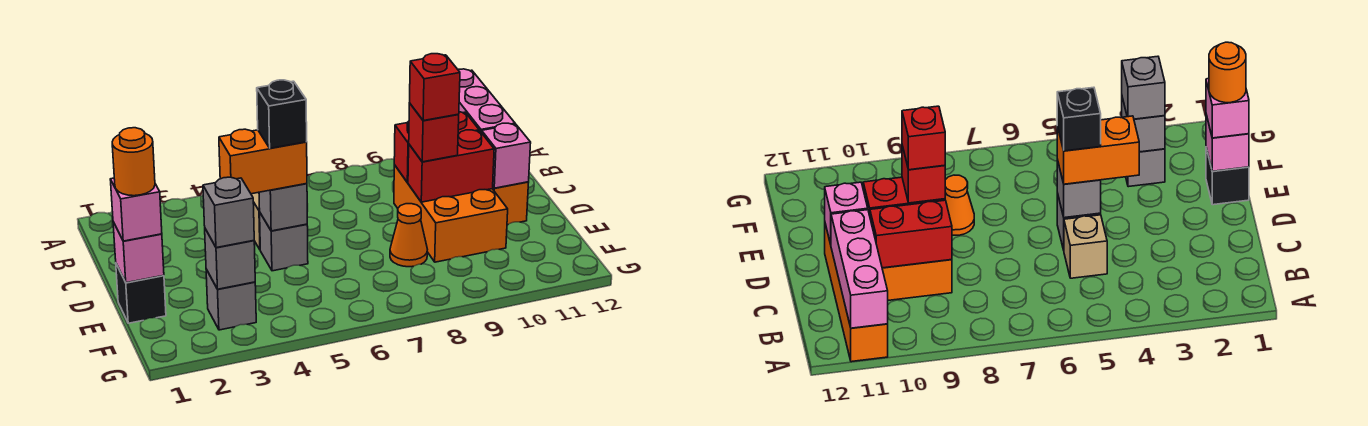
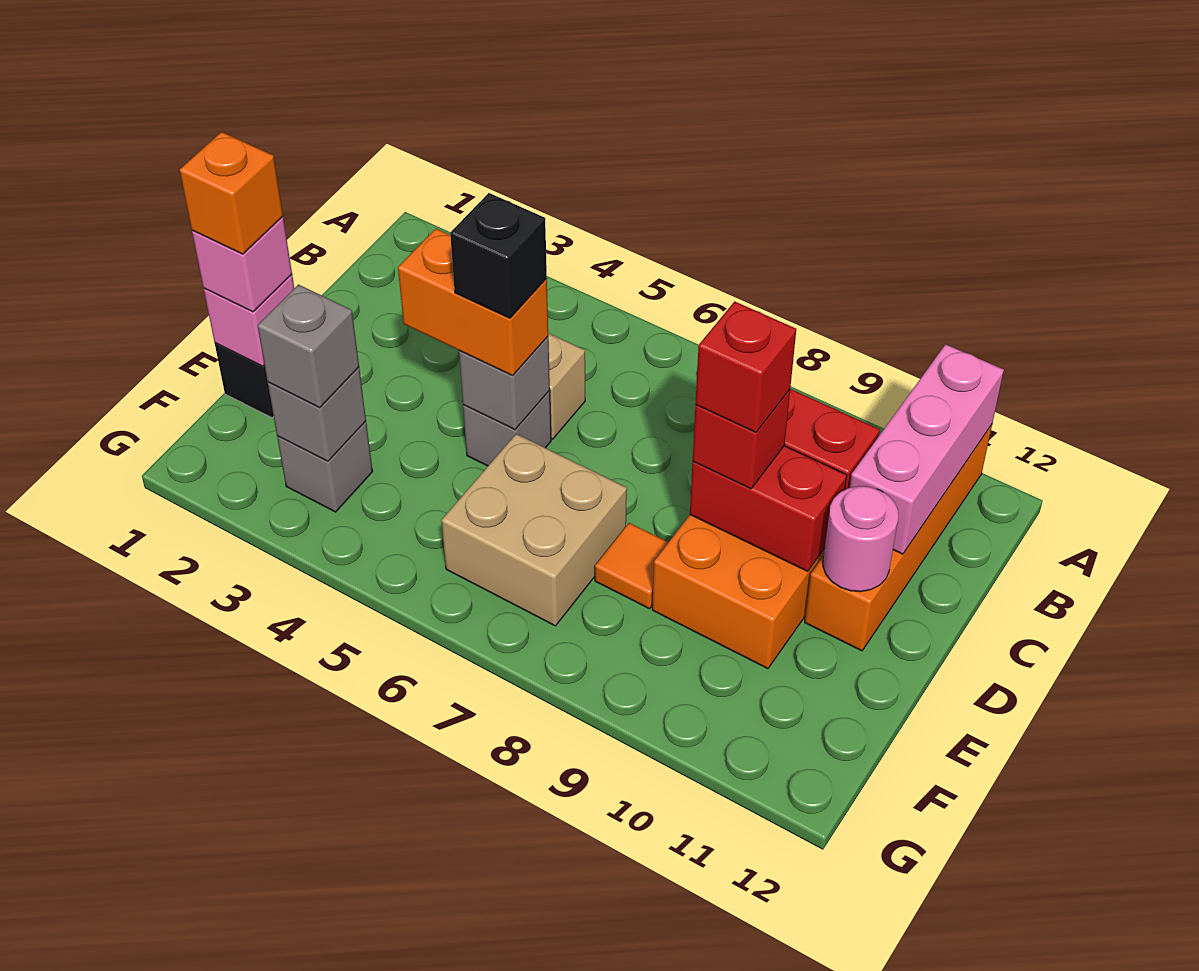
pink 1x1 brick [482,123,531,188] -> pink 1x1 round brick [823,486,898,592]
orange 1x1 round brick [112,128,155,196] -> orange 1x1 brick [180,132,283,254]
none -> tan 2x2 brick [441,434,627,626]
orange 1x1 cone [390,204,428,267] -> orange 1x1 tile [595,523,668,609]

